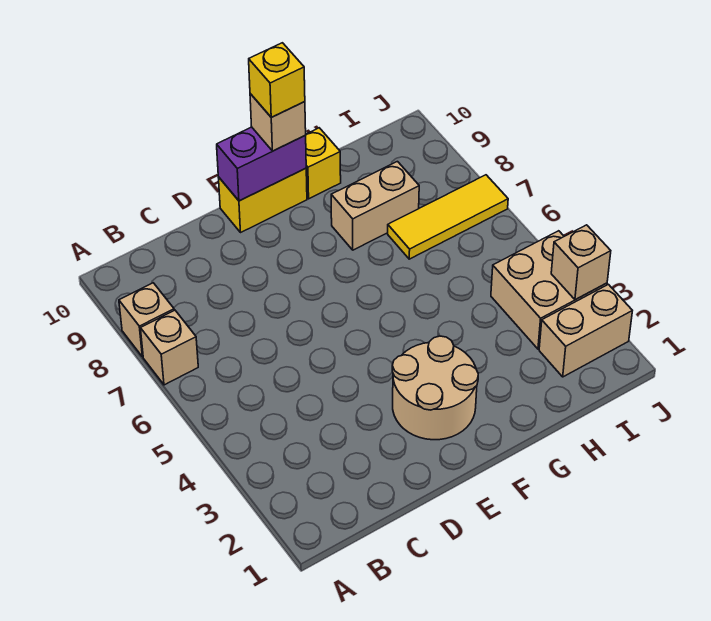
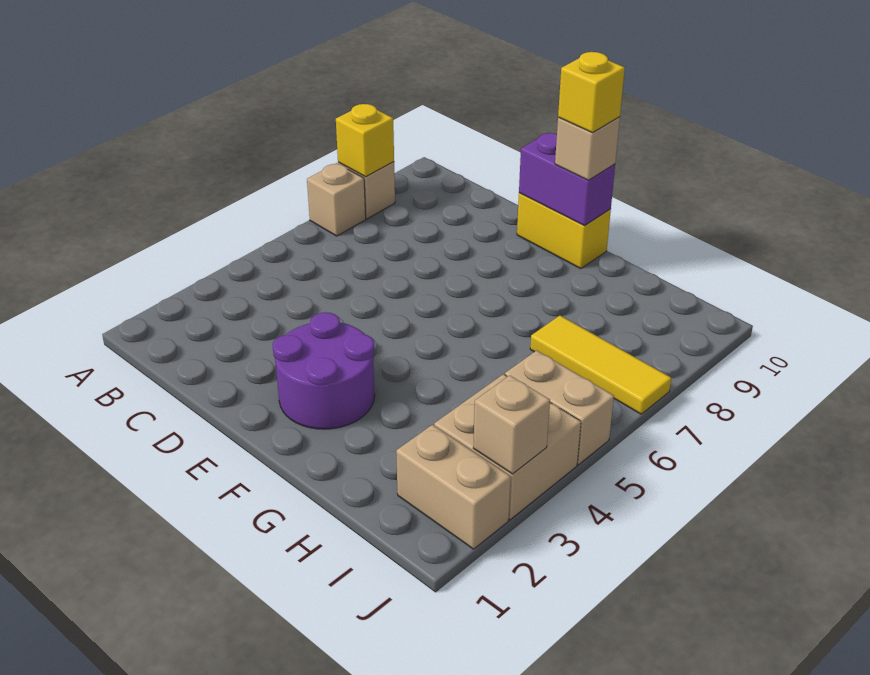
tan 2x2 round brick [392,336,478,440] -> purple 2x2 round brick [273,312,375,429]
tan 1x2 brick [331,162,419,250] -> tan 1x2 brick moved to [505,350,614,465]
yellow 1x1 brick [306,128,341,199] -> yellow 1x1 brick moved to [336,104,394,177]

